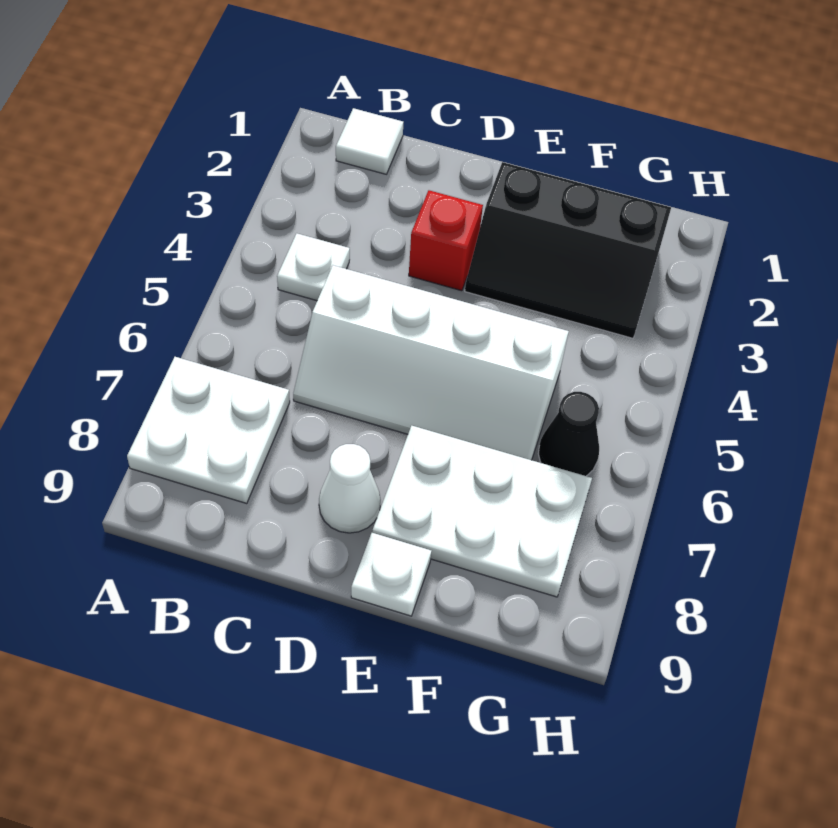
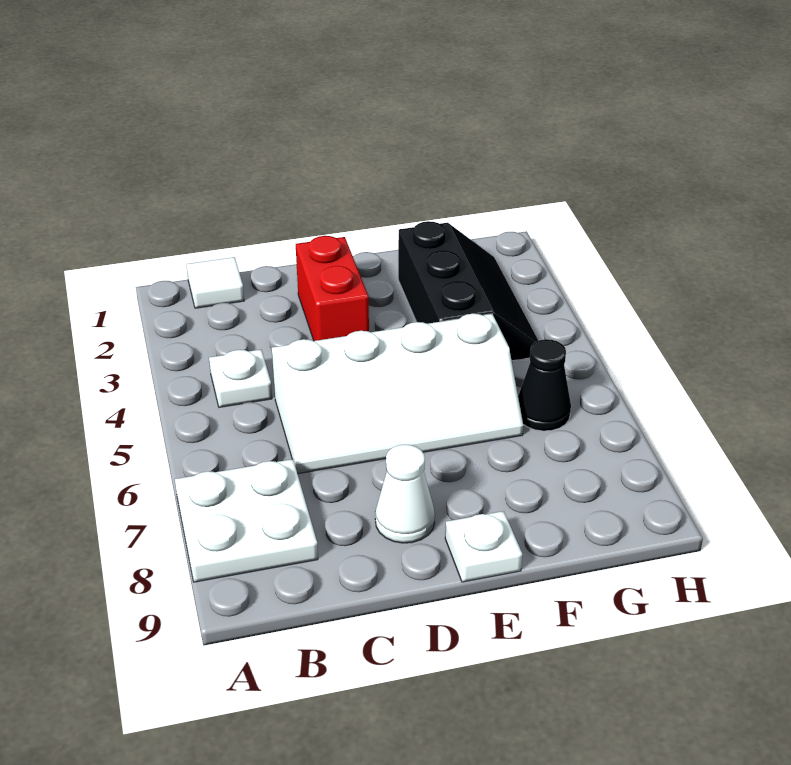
red 1x1 brick [409,190,483,291] -> red 1x2 brick [296,236,369,341]
black 2x3 slope [465,162,671,338] -> black 2x3 slope turned to [398,221,539,361]
white 2x3 plate [372,426,592,597] -> none

